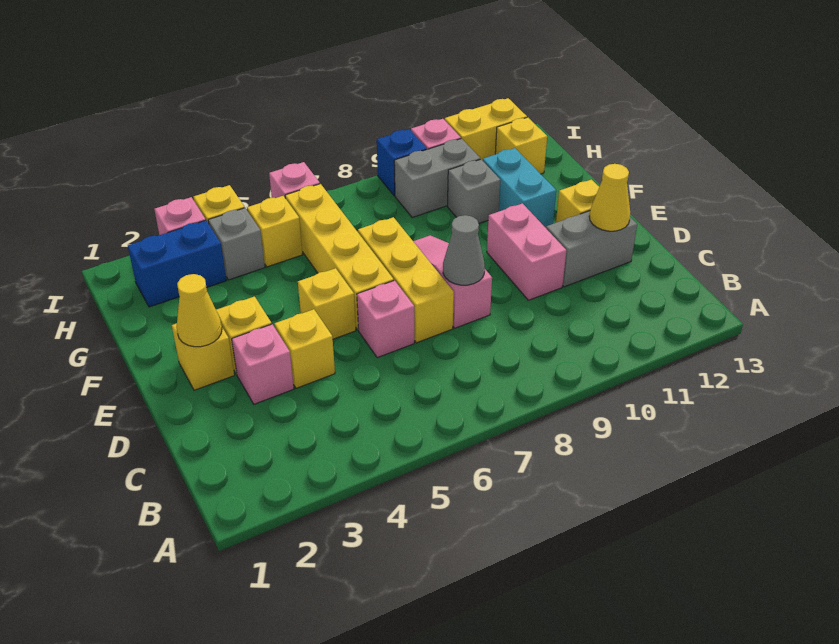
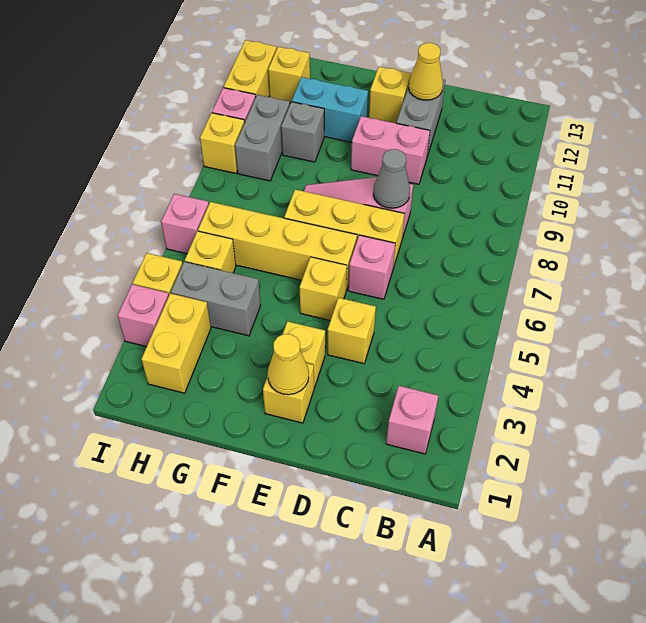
pink 1x1 brick [232,324,294,404] -> pink 1x1 brick moved to [386,386,438,454]
blue 1x2 brick [128,220,226,307] -> yellow 1x2 brick [141,293,211,393]
grey 1x1 brick [208,208,265,280] -> grey 1x2 brick [171,262,261,336]
blue 1x1 brick [377,129,427,196] -> yellow 1x1 brick [200,113,245,173]

